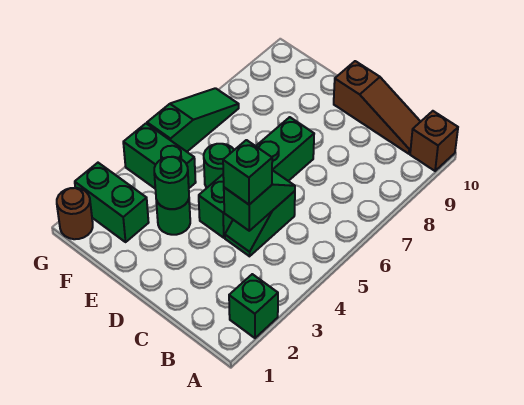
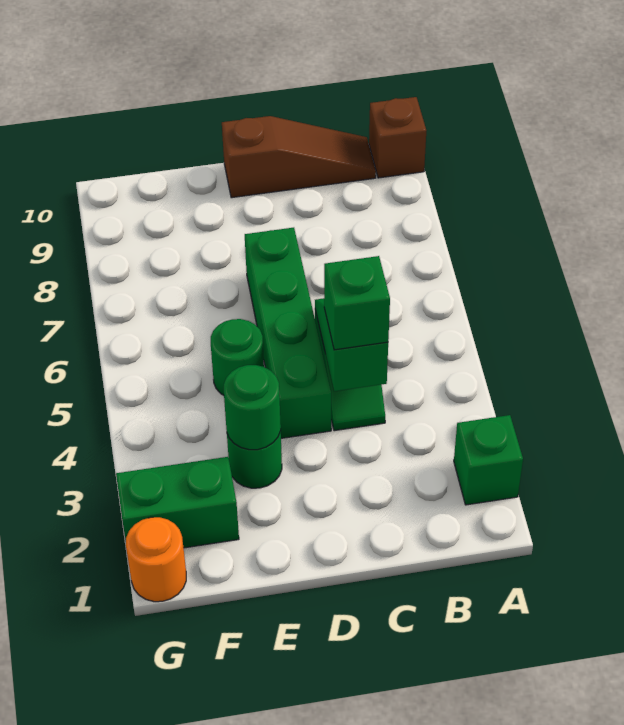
green 1x2 brick [123,124,196,188] -> none
brown 1x1 round brick [57,188,93,239] -> orange 1x1 round brick [126,517,186,602]
green 1x3 slope [147,88,239,152] -> none

